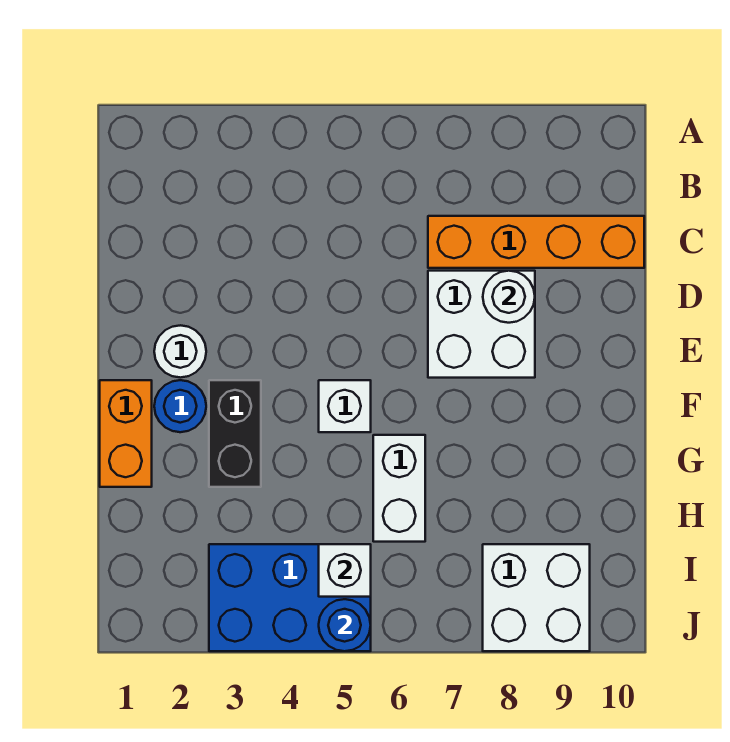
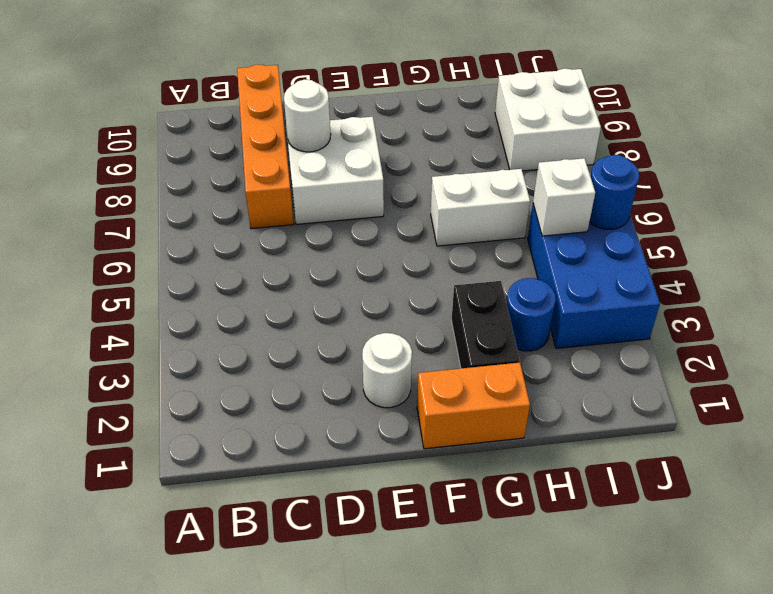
blue 1x1 round brick [154,380,206,432] -> blue 1x1 round brick moved to [506,278,556,351]
black 1x2 brick [209,380,261,487] -> black 1x2 brick turned to [451,281,520,368]
white 1x1 brick [319,380,371,432] -> none

